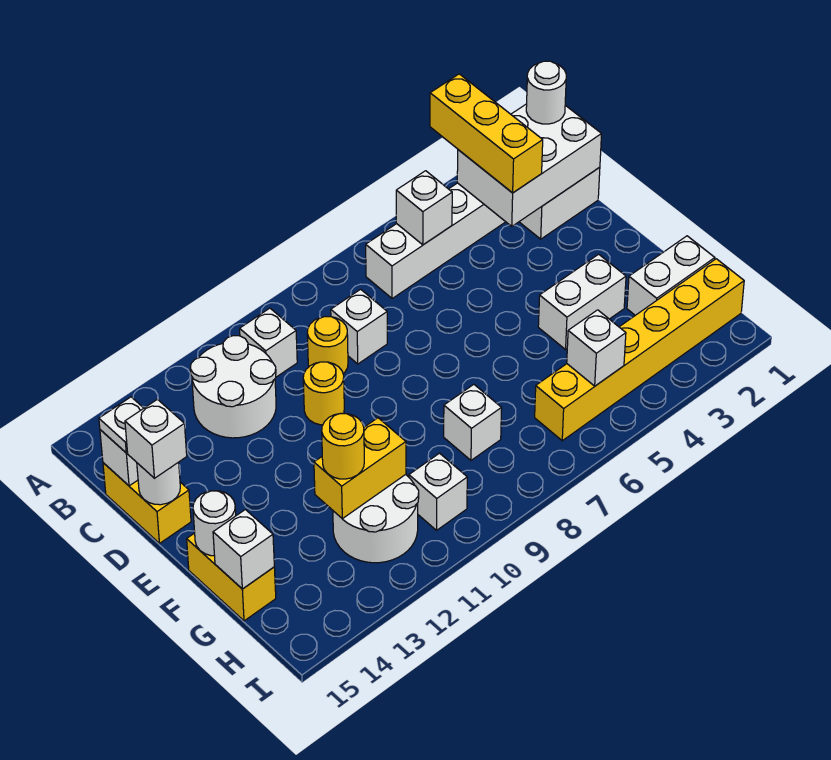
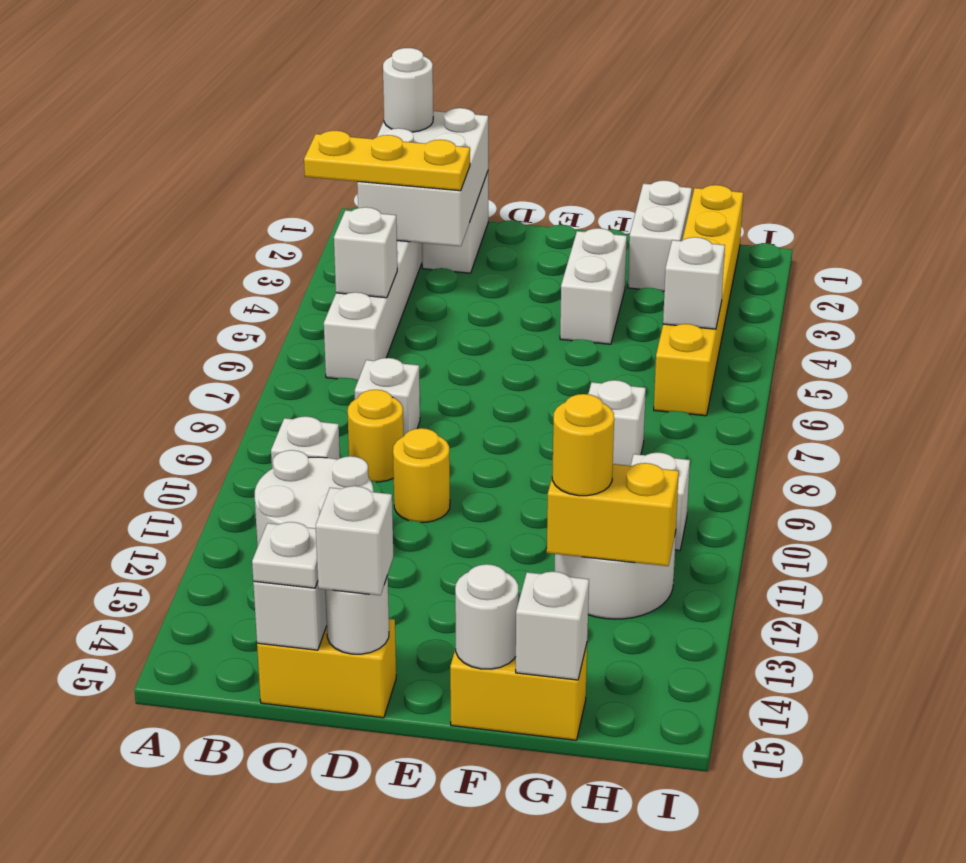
yellow 1x3 brick [430,74,543,193] -> yellow 1x3 plate [304,131,470,191]
yellow 1x2 brick [314,418,406,519] -> yellow 1x2 brick turned to [547,463,679,566]

